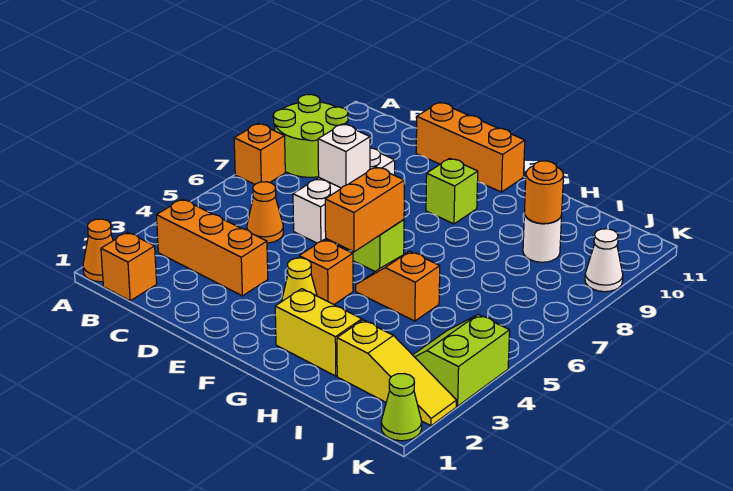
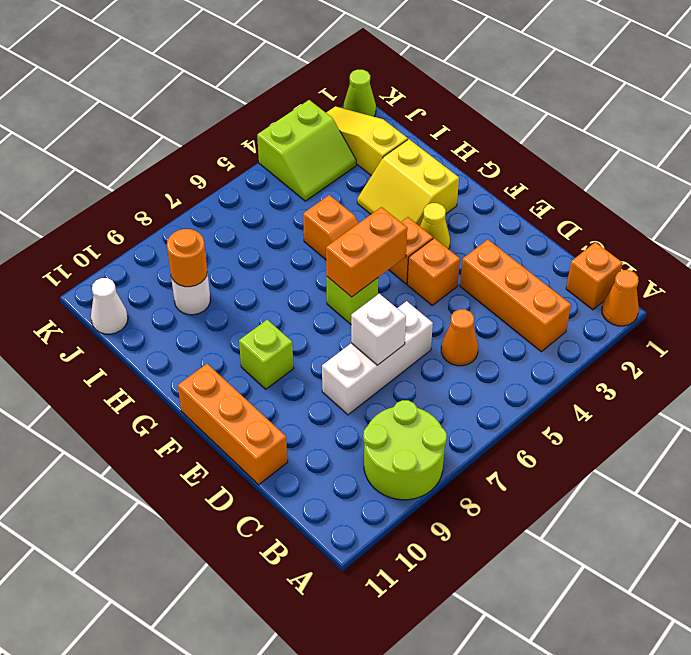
orange 1x1 brick [234,123,285,184] -> orange 1x1 brick moved to [407,238,460,305]
white 1x1 cone [585,229,623,292] -> white 1x1 cone moved to [91,278,128,334]

